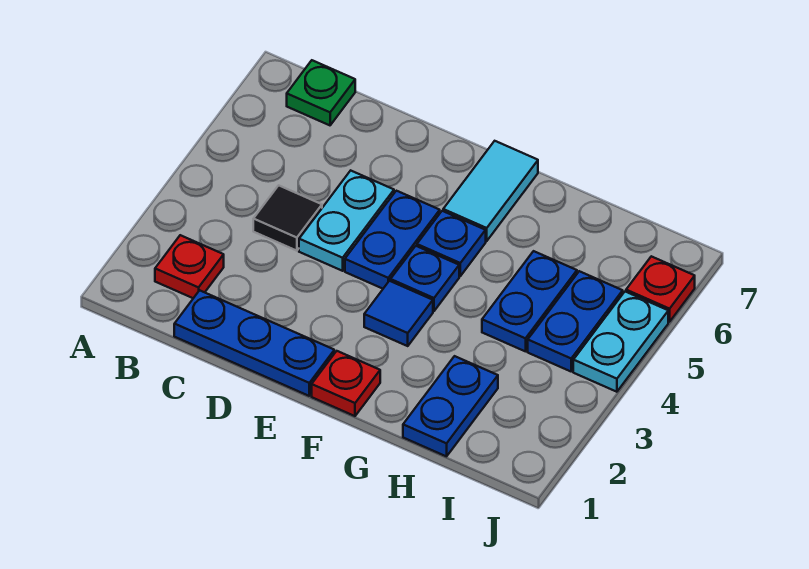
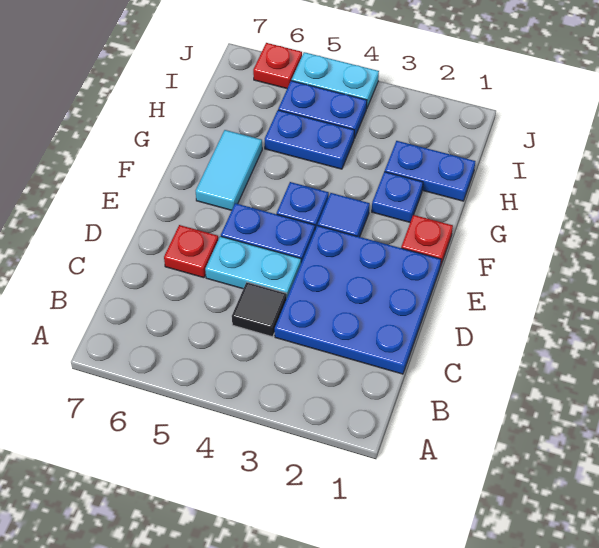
red 1x1 plate [155,235,224,298] -> red 1x1 plate moved to [164,225,218,278]
green 1x1 plate [287,60,355,125] -> none
blue 1x3 plate [174,290,334,396] -> blue 3x3 plate [275,225,441,374]
blue 1x1 plate [417,211,486,276] -> blue 1x1 plate moved to [372,172,423,222]
cyan 1x2 tile [443,141,538,241] -> cyan 1x2 tile turned to [196,130,262,210]

